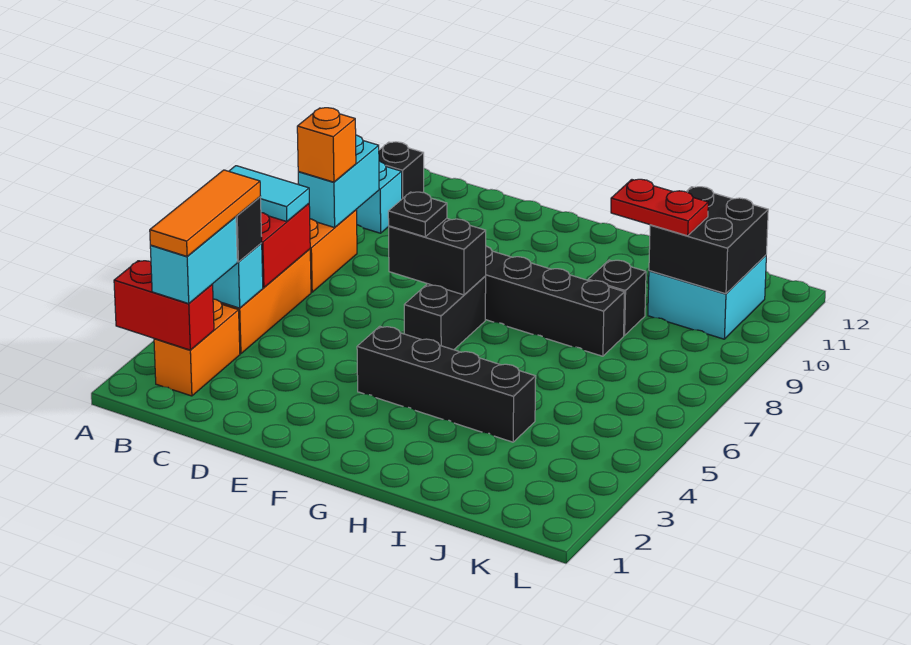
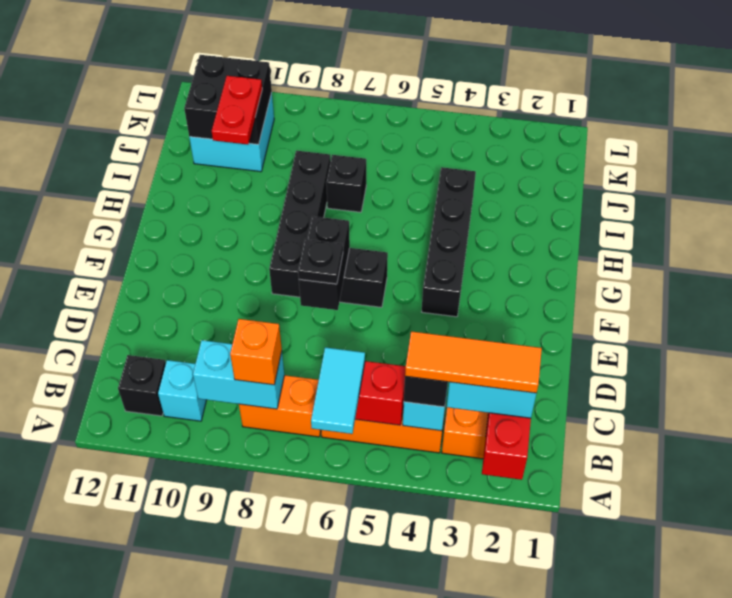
black 1x1 brick [588,260,646,336] -> black 1x1 brick moved to [326,155,366,212]

